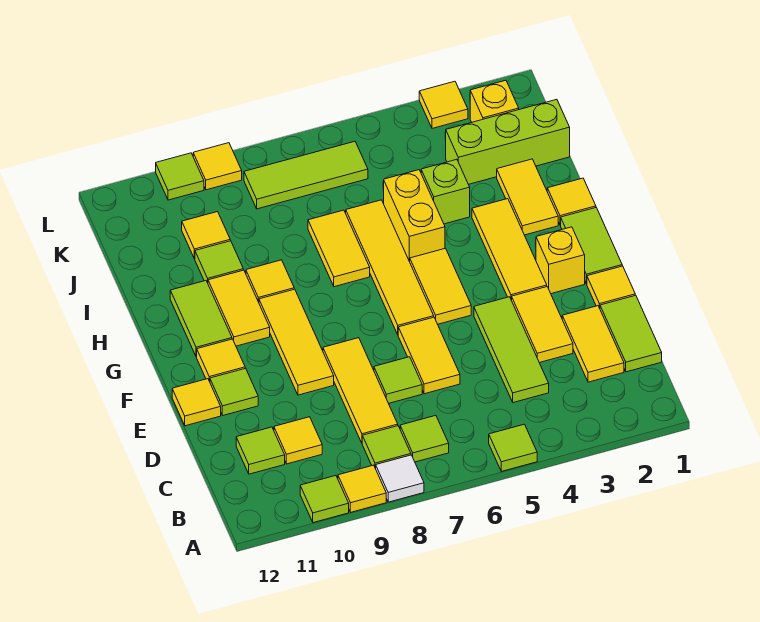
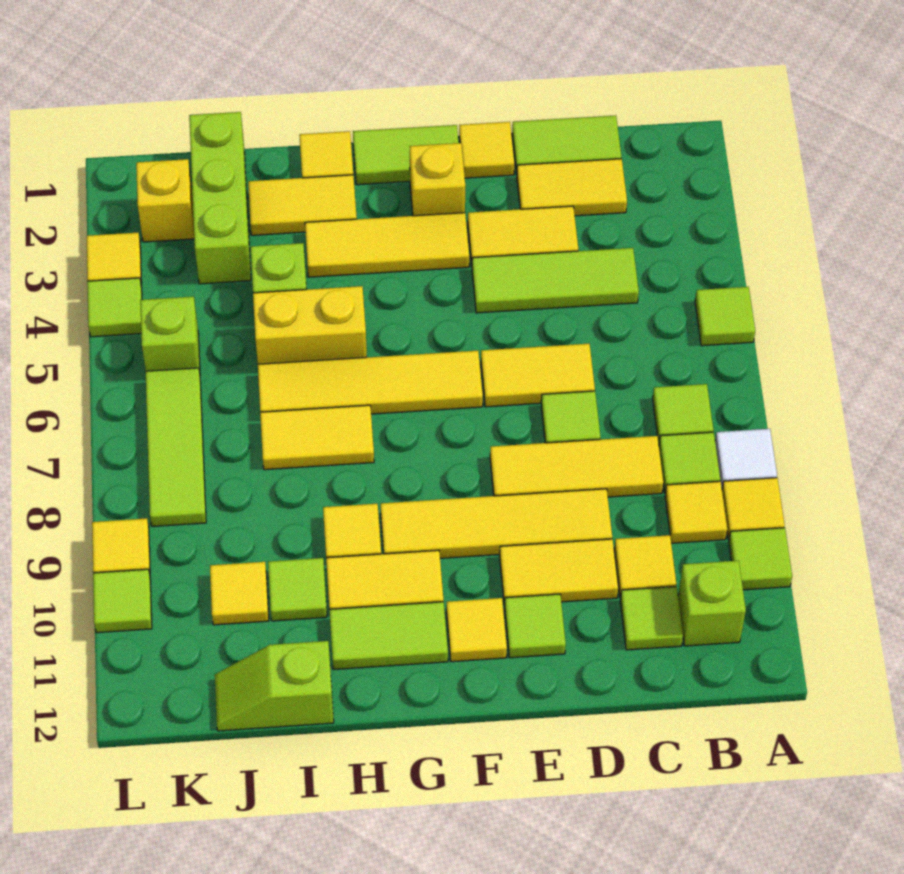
none -> lime 1x1 brick [678,561,746,646]
yellow 1x3 tile [259,289,334,395] -> yellow 1x4 tile [380,489,612,558]
yellow 1x1 tile [172,379,221,426] -> yellow 1x1 tile moved to [665,481,727,543]
yellow 1x2 tile [410,248,471,324] -> yellow 1x2 tile moved to [500,539,618,605]
none -> lime 1x2 slope [215,641,334,731]
none -> lime 1x1 brick [140,297,200,372]
none -> lime 1x1 tile [87,278,142,337]

